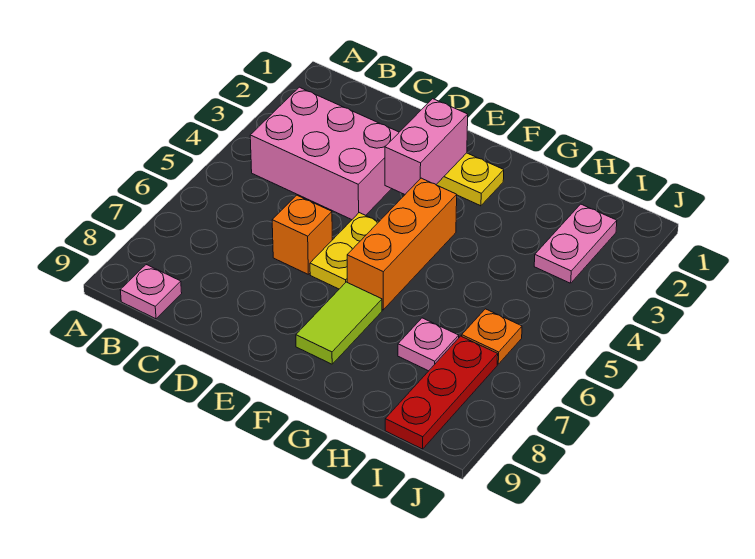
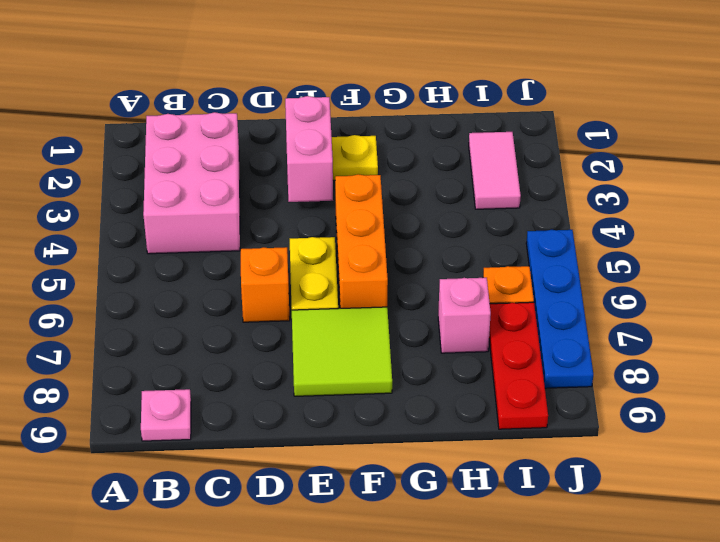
pink 2x3 brick [250,87,399,220] -> pink 2x3 brick turned to [143,112,240,254]
lime 1x2 tile [296,282,382,364] -> lime 2x2 tile [292,307,392,396]
pink 1x1 plate [398,318,459,371] -> pink 1x1 brick [438,278,491,353]
pink 1x2 plate [534,204,617,283] -> pink 1x2 tile [469,132,521,209]
none -> blue 1x4 plate [526,230,593,388]

